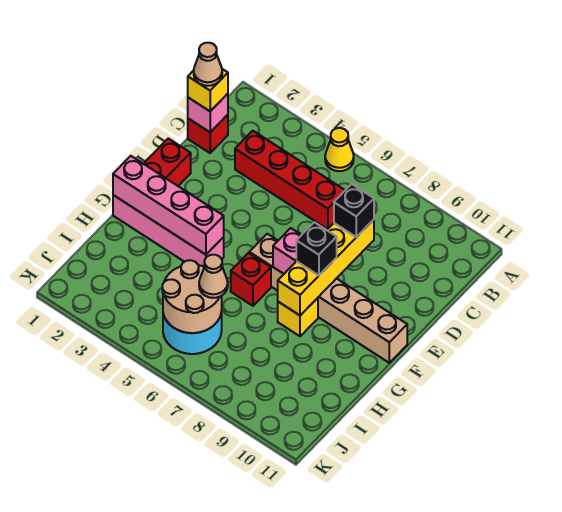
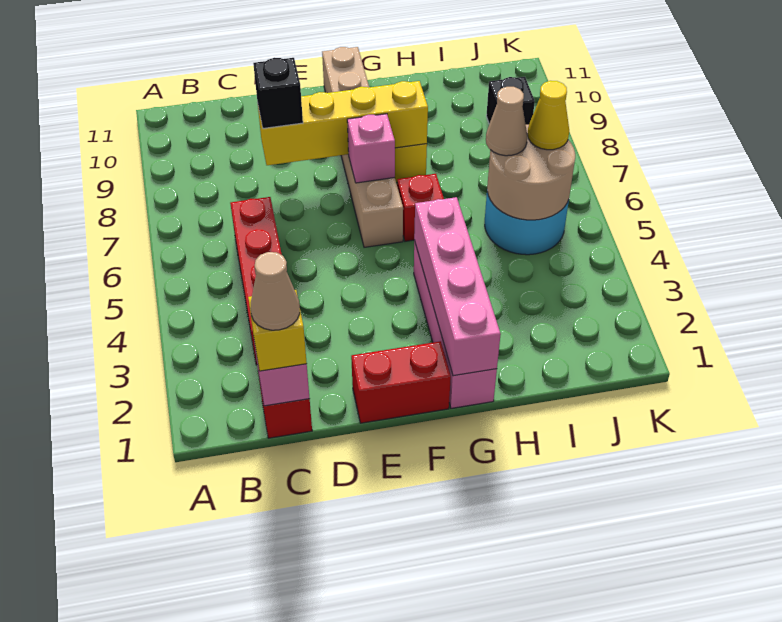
yellow 1x1 cone [325,128,354,171] -> yellow 1x1 cone moved to [528,81,569,150]
black 1x1 brick [296,222,337,275] -> black 1x1 brick moved to [486,77,535,125]

